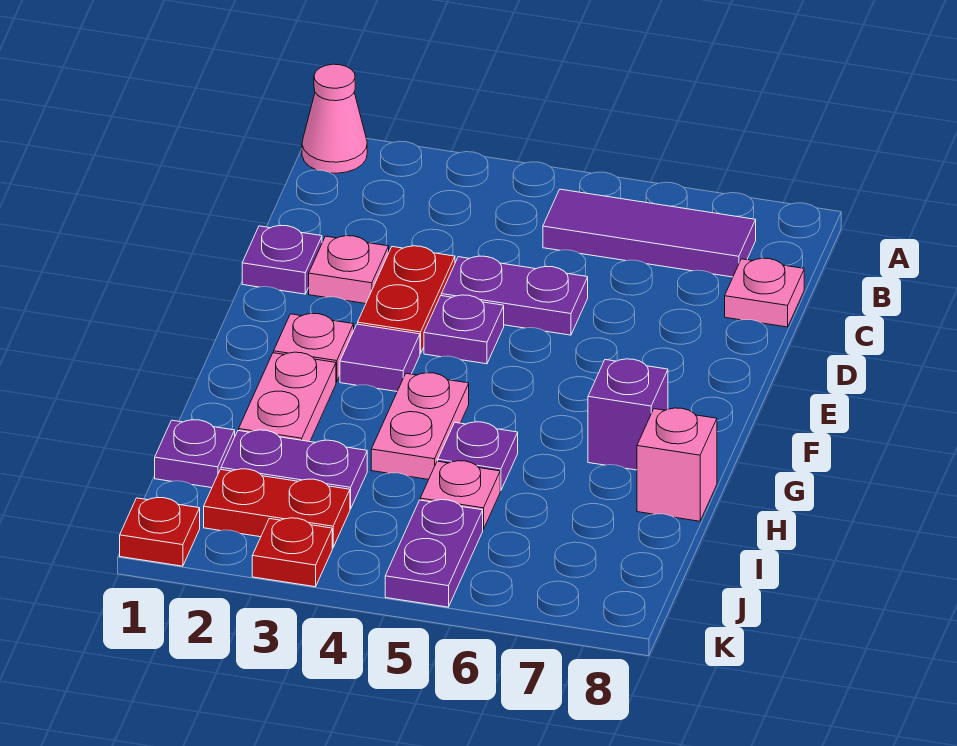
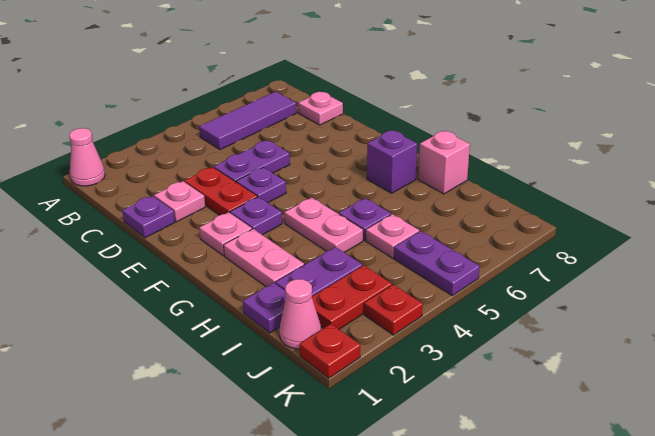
purple 1x1 tile [340,324,420,391] -> purple 1x1 plate [230,197,282,235]
none -> pink 1x1 cone [279,279,321,349]

